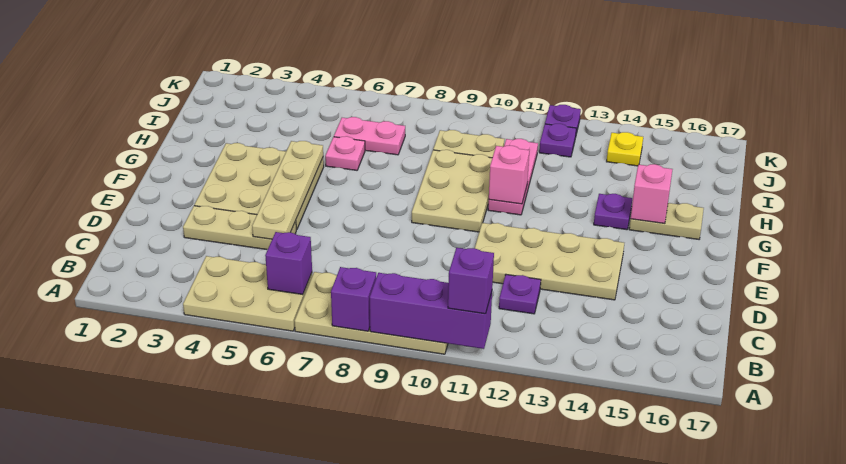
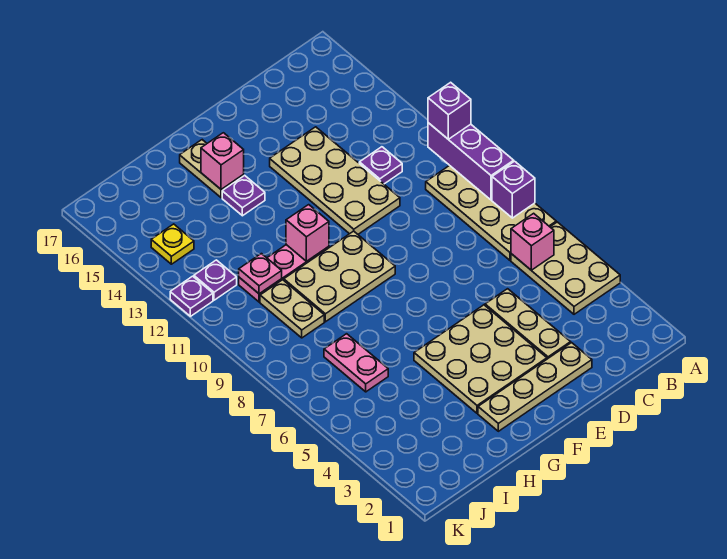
purple 1x1 brick [265,232,312,295] -> pink 1x1 brick [511,213,554,270]
tan 1x4 plate [252,141,323,239] -> tan 1x4 plate moved to [478,343,592,431]
pink 1x1 plate [325,136,365,170] -> pink 1x1 plate moved to [239,254,282,294]

